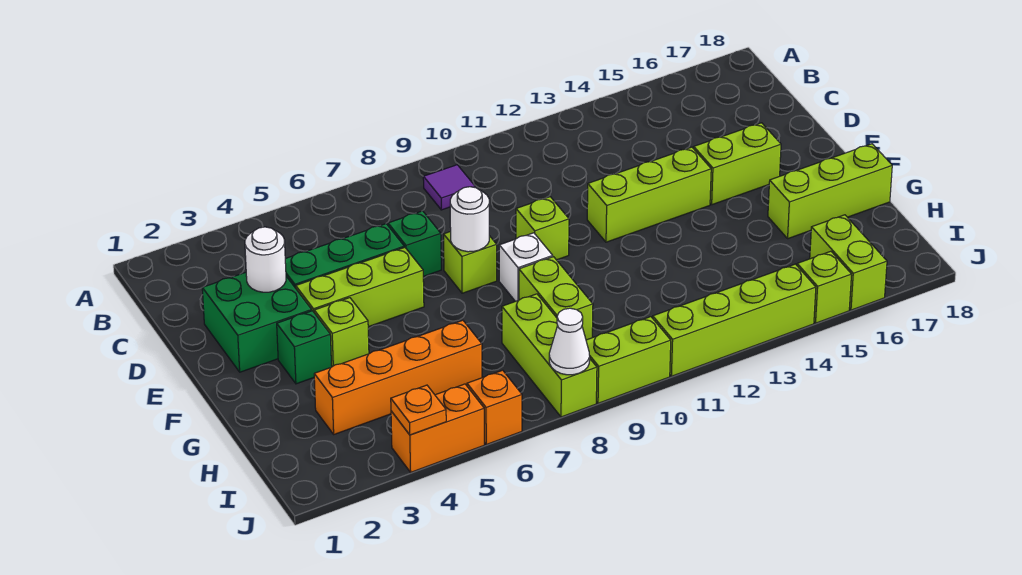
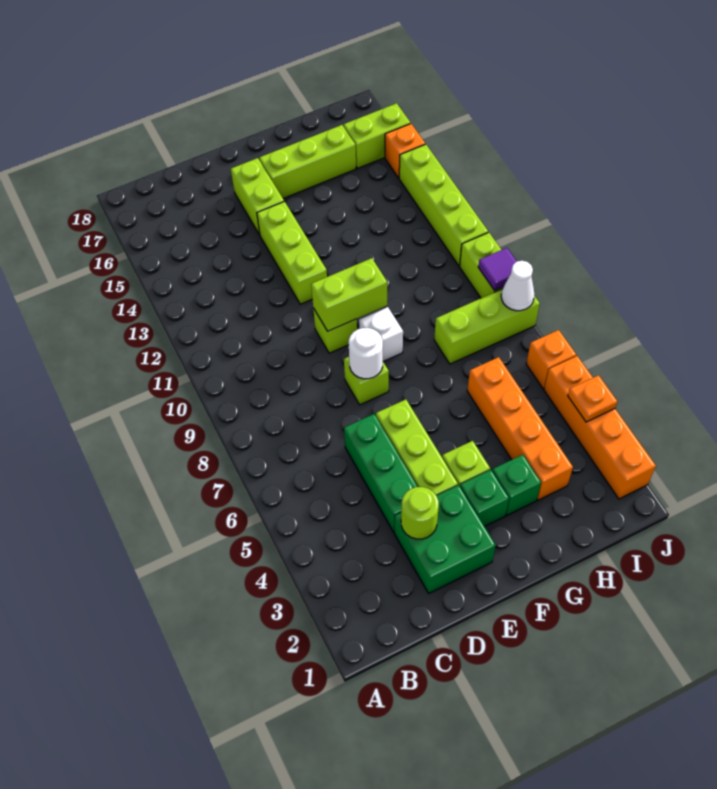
purple 1x1 tile [423,165,475,210] -> purple 1x1 tile moved to [478,248,517,291]
white 1x1 round brick [245,227,286,292] -> lime 1x1 round brick [401,487,439,539]
green 1x1 brick [388,211,441,276] -> green 1x1 brick moved to [492,455,541,515]
lime 1x2 brick [519,257,593,340] -> lime 1x2 brick moved to [311,258,387,331]
lime 1x3 brick [768,144,892,239] -> lime 1x3 brick turned to [259,125,356,199]
orange 1x2 brick [391,384,484,472] -> orange 1x4 brick [544,356,656,499]
lime 1x1 brick [797,251,852,323] -> orange 1x1 brick [385,124,425,178]

